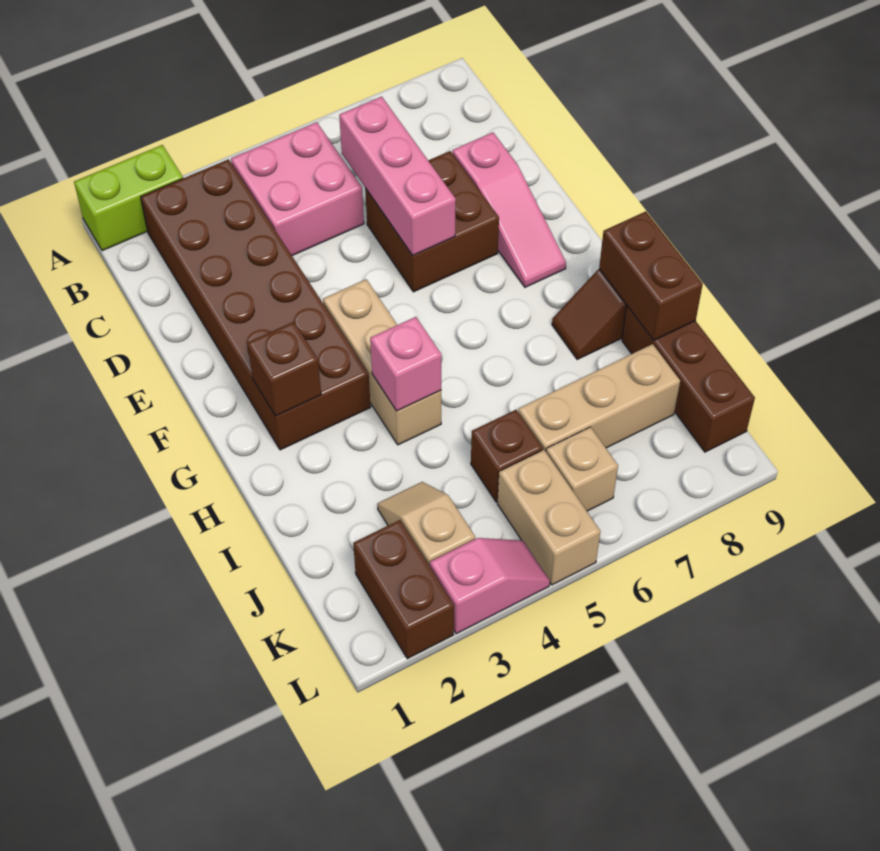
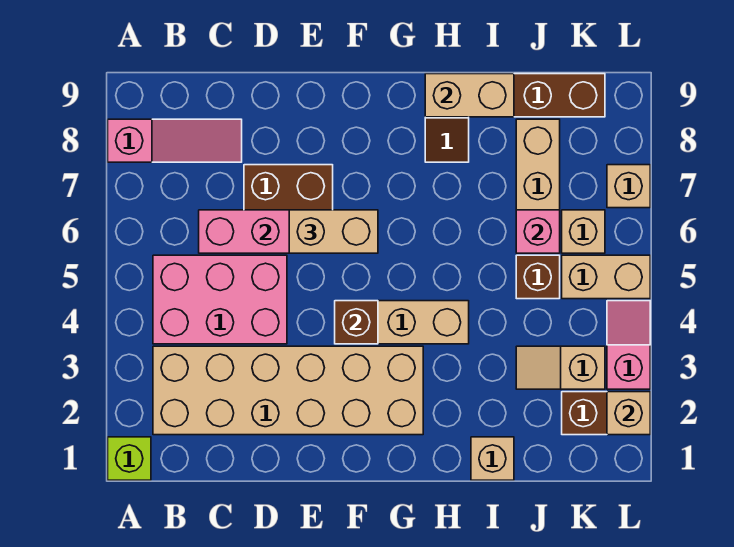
lime 1x2 brick [74,145,183,251] -> lime 1x1 brick [108,437,151,480]
brown 2x6 brick [141,159,371,450] -> tan 2x6 brick [153,346,423,435]
pink 2x2 brick [231,122,364,256] -> pink 2x3 brick [153,255,287,344]
pink 1x3 slope [452,132,566,287] -> pink 1x3 slope moved to [108,119,242,162]
none -> tan 1x2 brick [289,210,378,253]
brown 1x1 brick [247,322,321,416] -> brown 1x1 brick moved to [335,301,378,344]
pink 1x1 brick [370,317,441,411] -> pink 1x1 brick moved to [516,210,560,253]
brown 1x2 brick [599,211,703,340] -> tan 1x2 brick [425,74,514,117]
none -> tan 1x1 brick [471,437,514,480]
none -> tan 1x1 brick [607,392,650,435]
none -> tan 1x1 brick [607,165,650,208]

